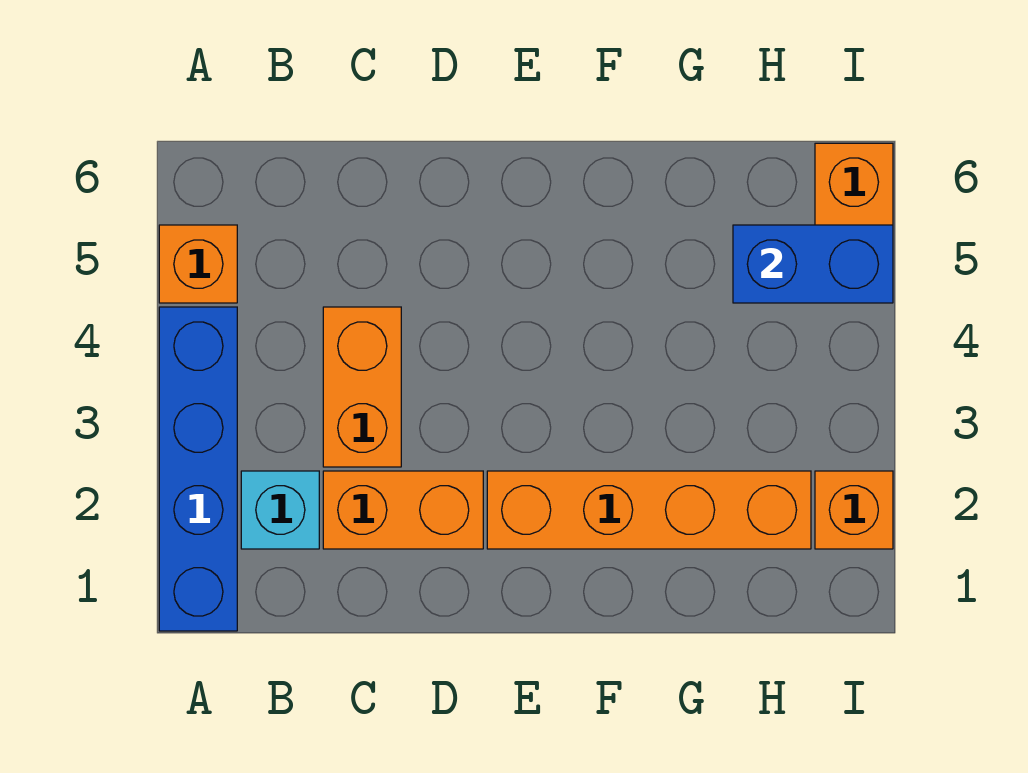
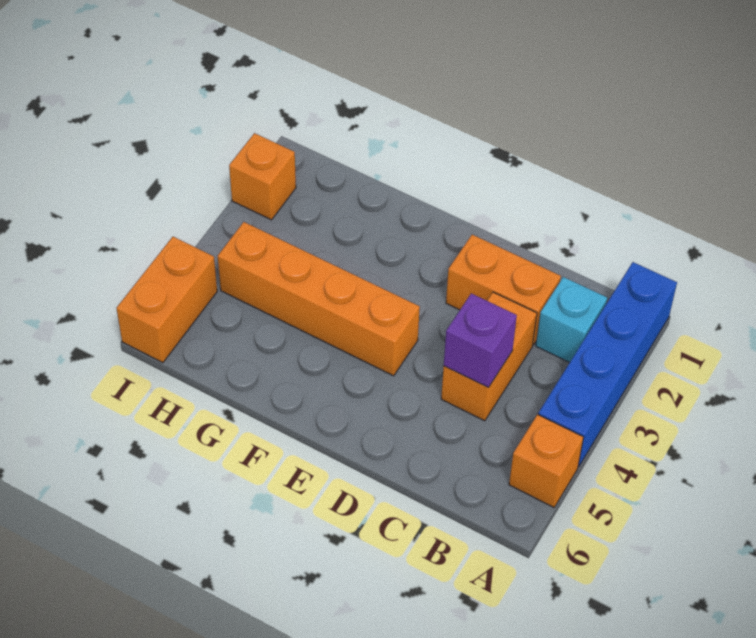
none -> purple 1x1 brick [444,294,517,388]
orange 1x4 brick [487,471,811,549] -> orange 1x4 brick moved to [218,222,420,376]
blue 1x2 brick [733,225,893,303] -> none

